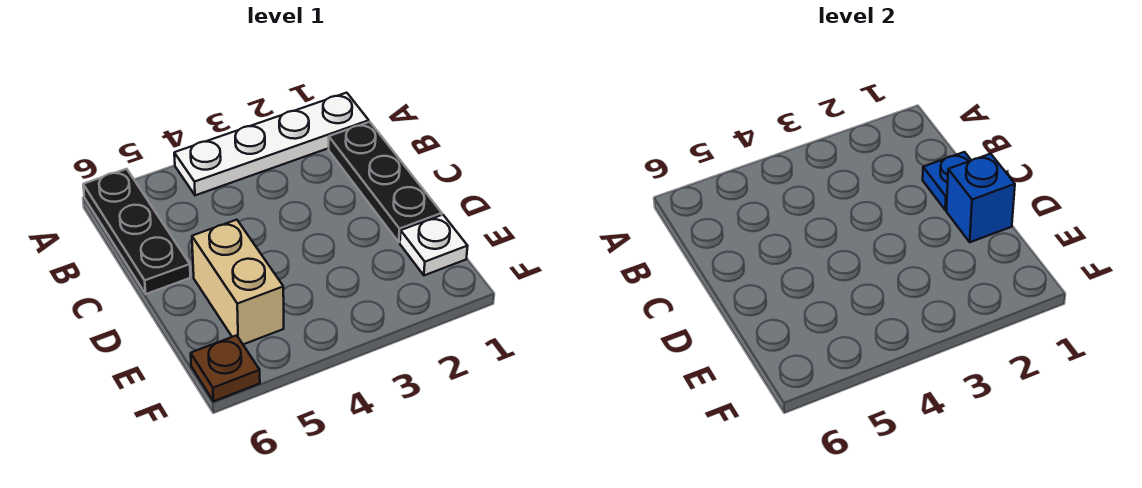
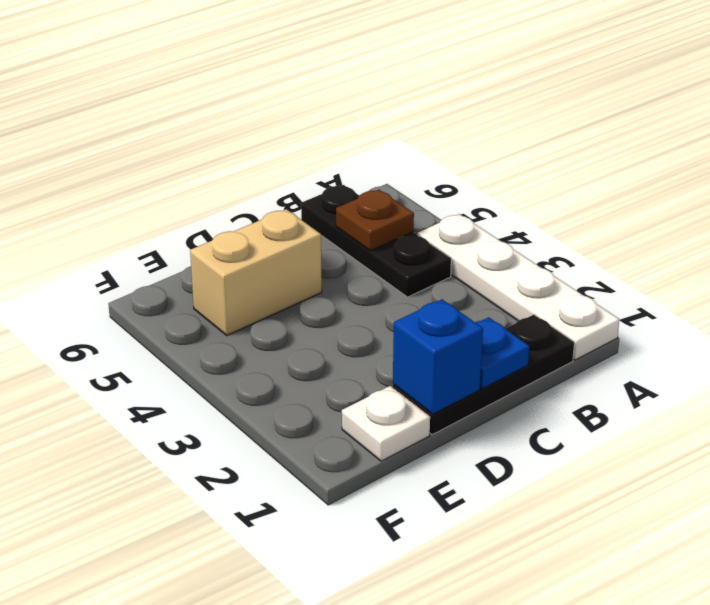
black 1x3 plate [83,169,190,294] -> black 1x3 plate turned to [301,185,451,297]
brown 1x1 plate [191,335,260,401] -> brown 1x1 plate moved to [336,190,414,251]

